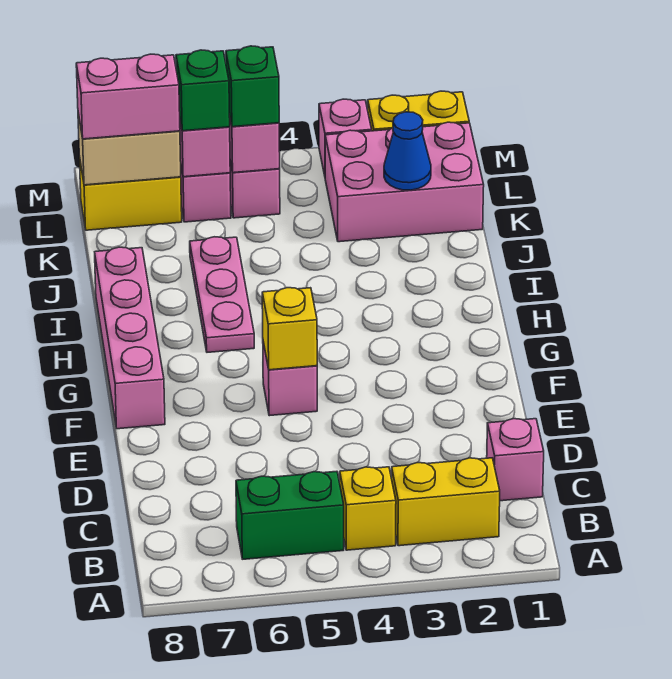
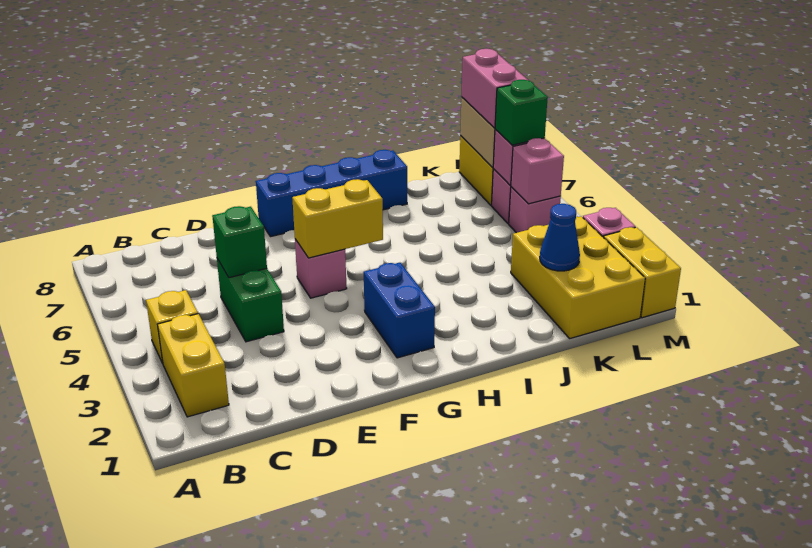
green 1x2 brick [236,471,344,559] -> green 1x2 brick moved to [217,259,284,342]
pink 1x1 brick [487,419,544,501] -> none
yellow 1x1 brick [262,288,317,370] -> yellow 1x2 brick [292,179,383,258]
pink 1x4 brick [95,247,165,429] -> blue 1x4 brick [256,150,407,237]
none -> blue 1x2 brick [364,263,435,358]
pink 1x3 plate [190,237,254,352] -> none
pink 2x3 brick [325,122,484,242] -> yellow 2x3 brick [511,216,645,338]
green 1x1 brick [226,46,279,127] -> green 1x1 brick moved to [212,206,267,278]

